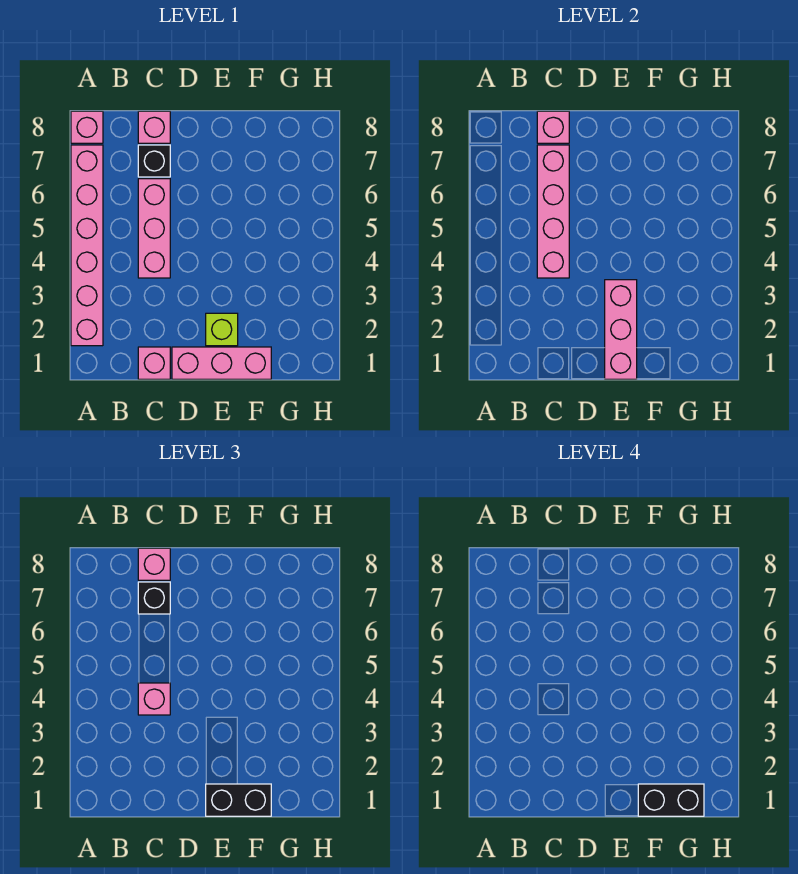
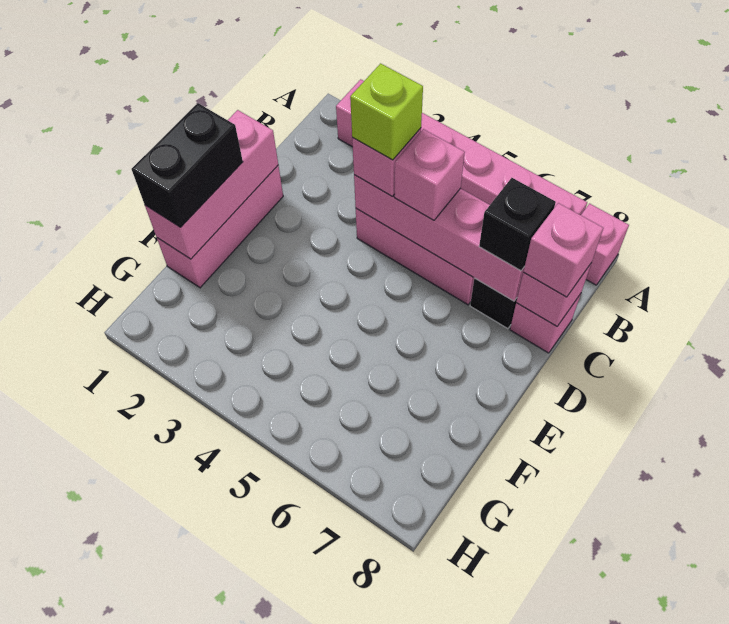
pink 1x1 brick [138,347,170,379] -> pink 1x1 brick moved to [394,129,465,220]
pink 1x3 brick [605,280,637,379] -> pink 1x3 brick turned to [145,110,278,259]
lime 1x1 brick [206,313,238,346] -> lime 1x1 brick moved to [350,63,423,160]
black 1x2 brick [638,784,704,816] -> none

